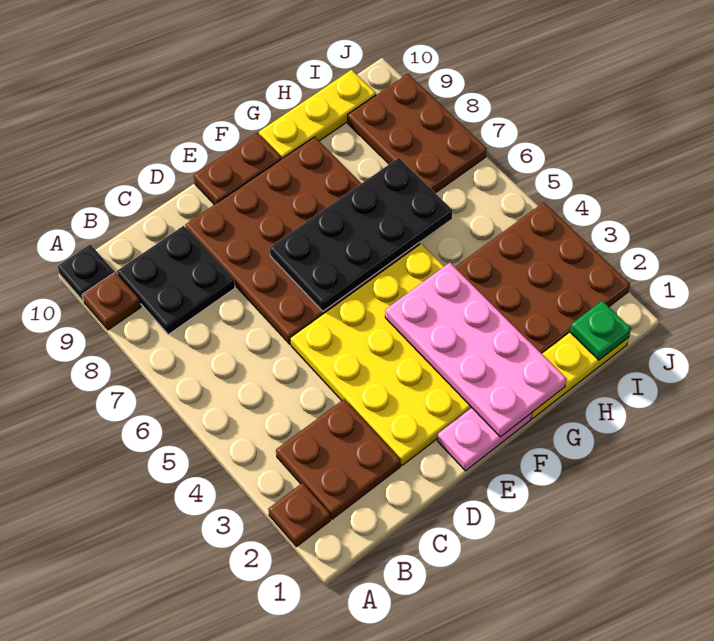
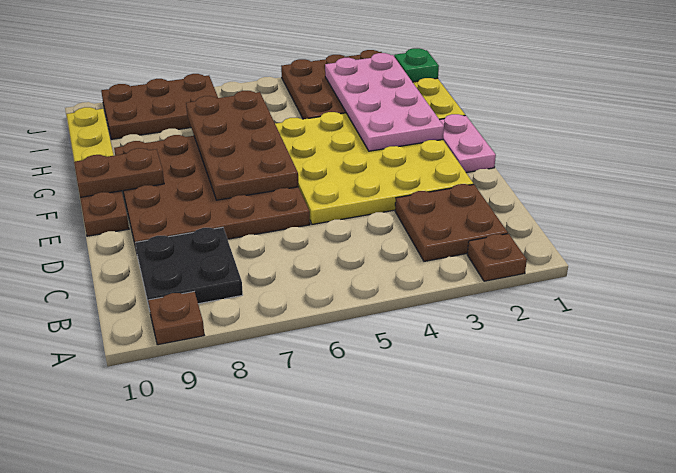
black 1x1 plate [57,244,114,301] -> none
black 2x4 plate [270,158,452,311] -> brown 2x4 plate [186,91,298,200]
pink 2x4 plate [385,263,566,437] -> pink 2x4 plate turned to [325,53,444,151]
none -> brown 1x2 plate [74,148,164,197]

